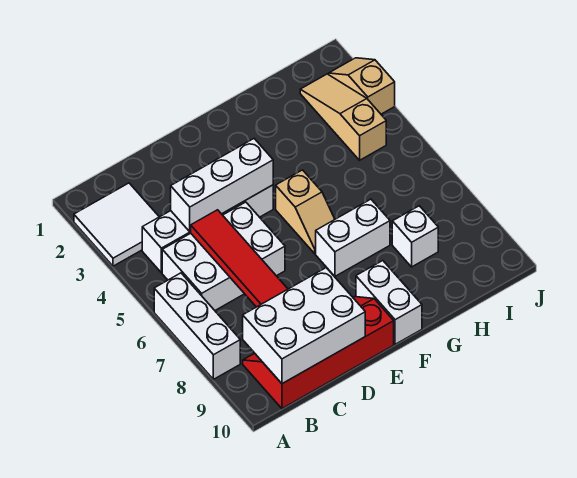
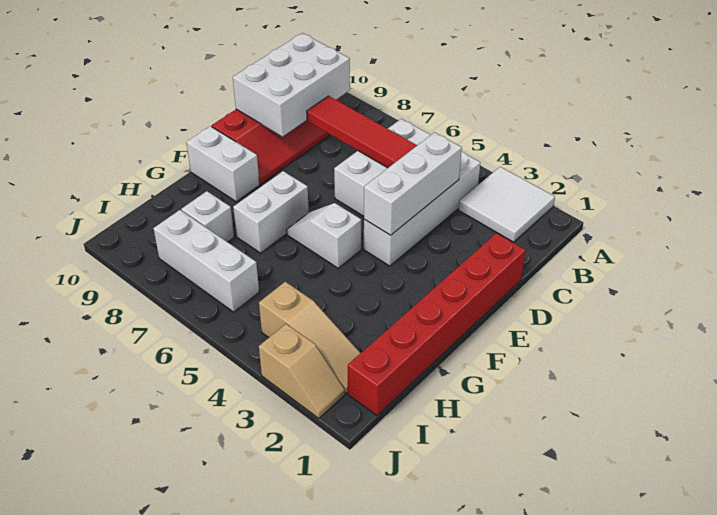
white 1x3 brick [154,273,240,379] -> white 1x3 brick moved to [153,210,259,312]
none -> red 1x6 brick [348,233,526,415]
tan 1x2 slope [276,170,335,254] -> white 1x2 slope [287,203,361,268]

